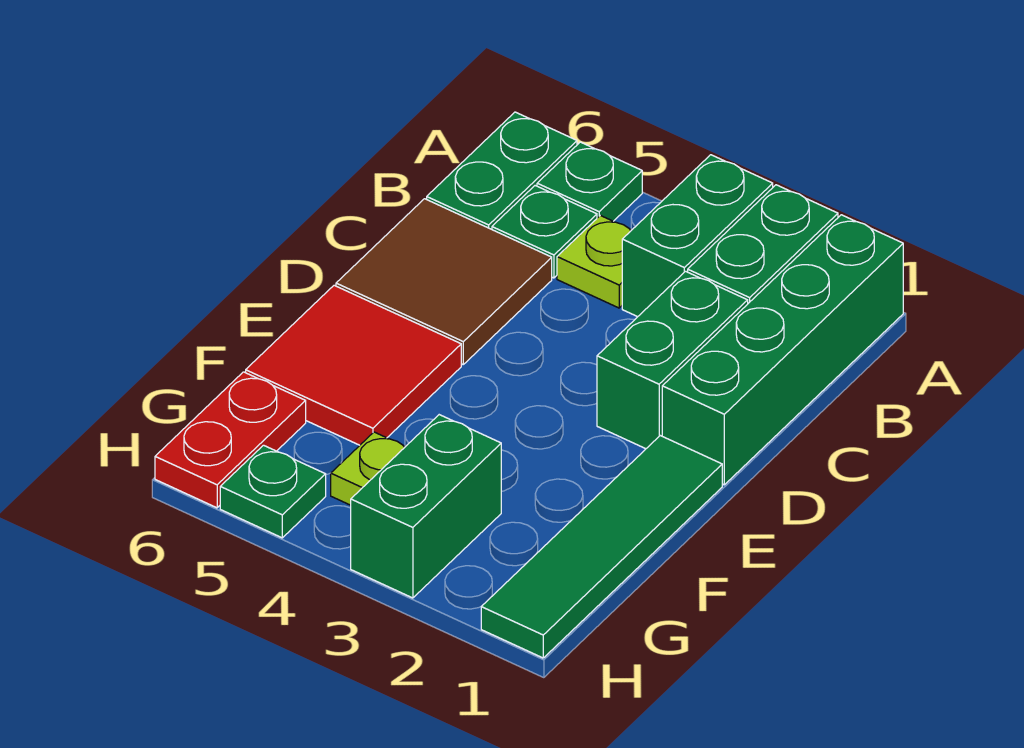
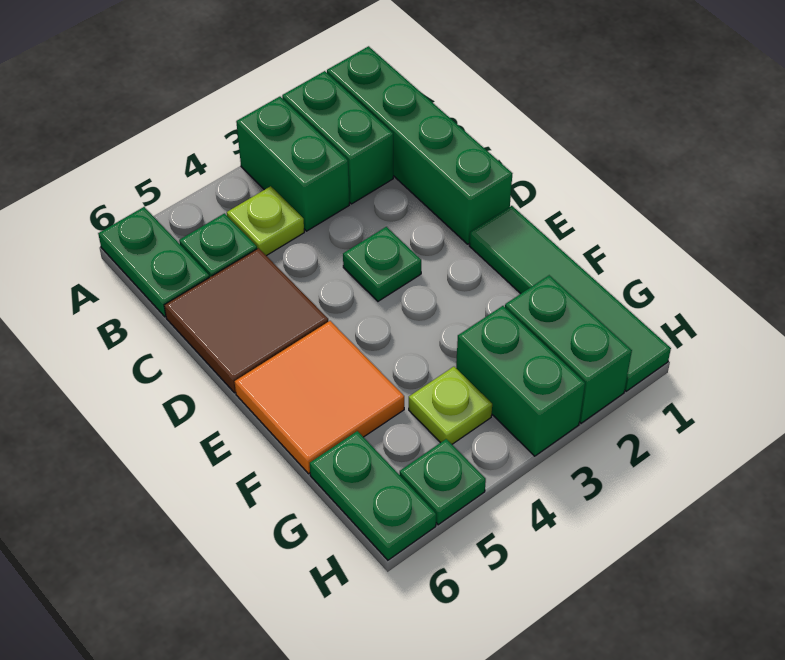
green 1x1 plate [537,142,642,221] -> green 1x1 plate moved to [343,227,421,301]
green 1x2 brick [597,271,748,449] -> green 1x2 brick moved to [505,275,632,423]
red 2x2 tile [246,285,461,445] -> orange 2x2 tile [235,321,404,474]
red 1x2 plate [155,372,306,508] -> green 1x2 plate [310,431,436,560]

